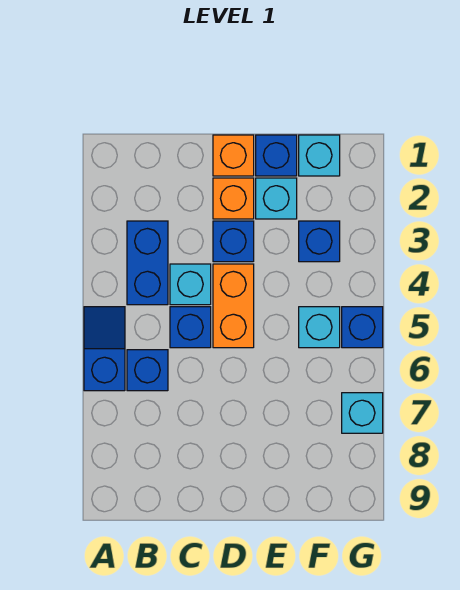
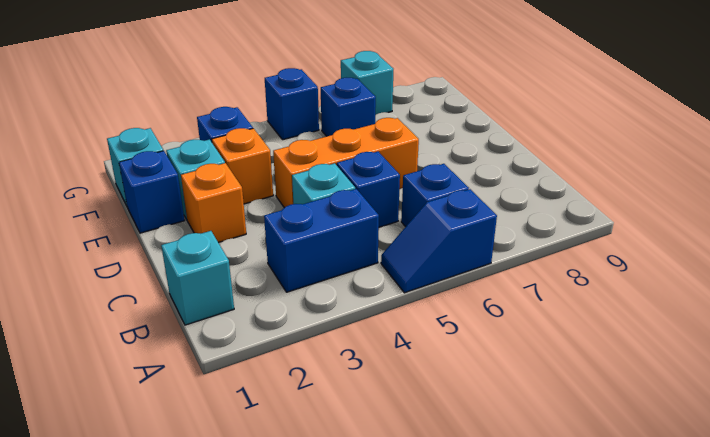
orange 1x1 brick [213,135,254,176] -> orange 1x1 brick moved to [212,128,273,204]
blue 1x1 brick [213,221,254,262] -> blue 1x1 brick moved to [321,78,376,136]
orange 1x2 brick [213,264,254,348] -> orange 1x3 brick [273,118,419,208]
cyan 1x1 brick [299,307,340,348] -> cyan 1x1 brick moved to [161,231,234,325]

